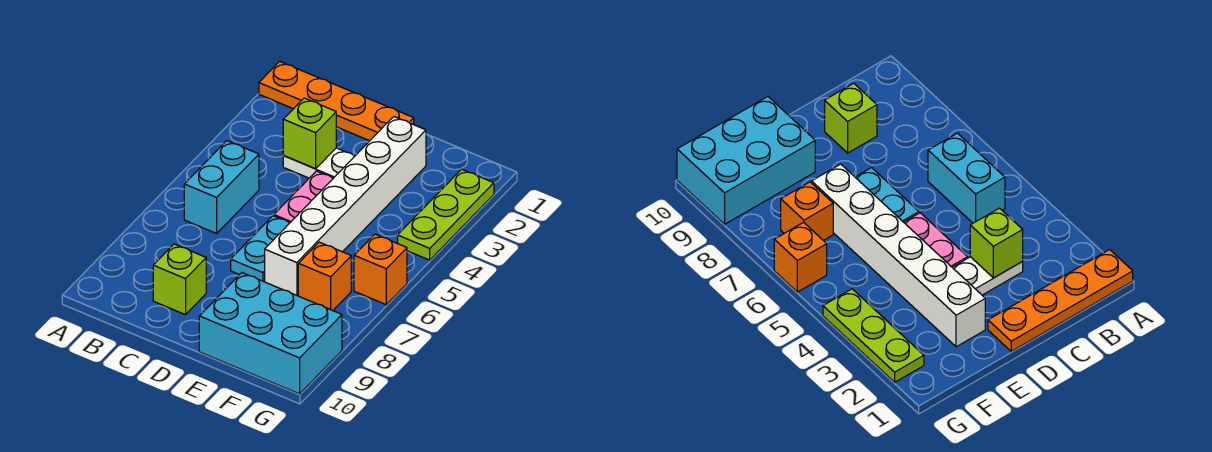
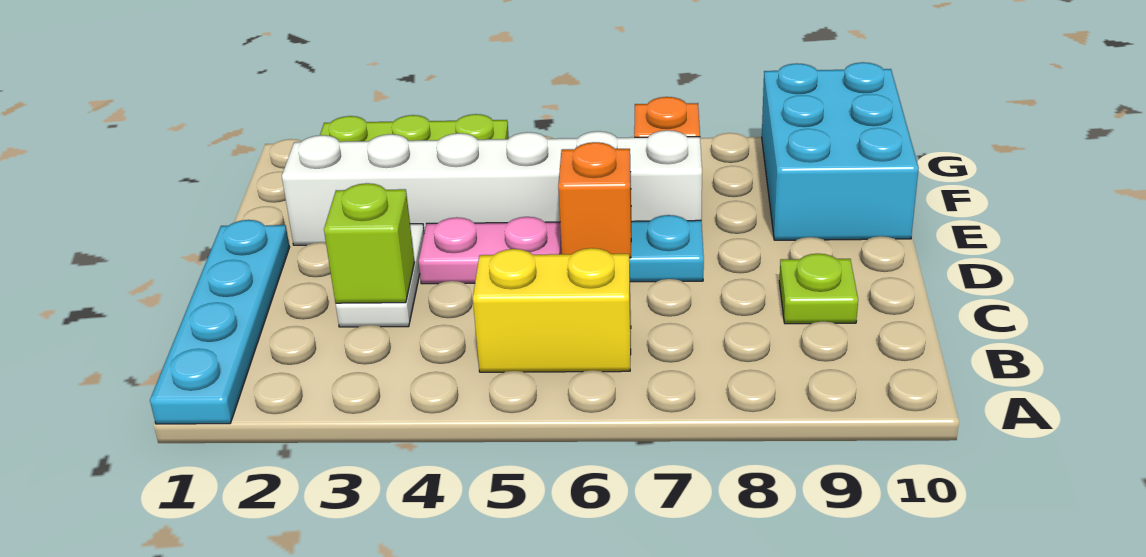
orange 1x4 plate [259,61,414,141] -> cyan 1x4 plate [150,220,290,424]
cyan 1x2 brick [184,141,259,233] -> yellow 1x2 brick [473,248,631,372]
lime 1x1 brick [153,244,206,315] -> lime 1x1 plate [779,253,858,324]
orange 1x1 brick [354,234,407,305] -> orange 1x1 brick moved to [558,142,631,258]

